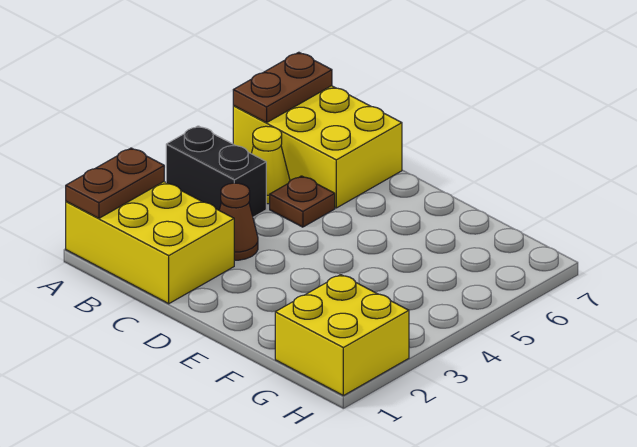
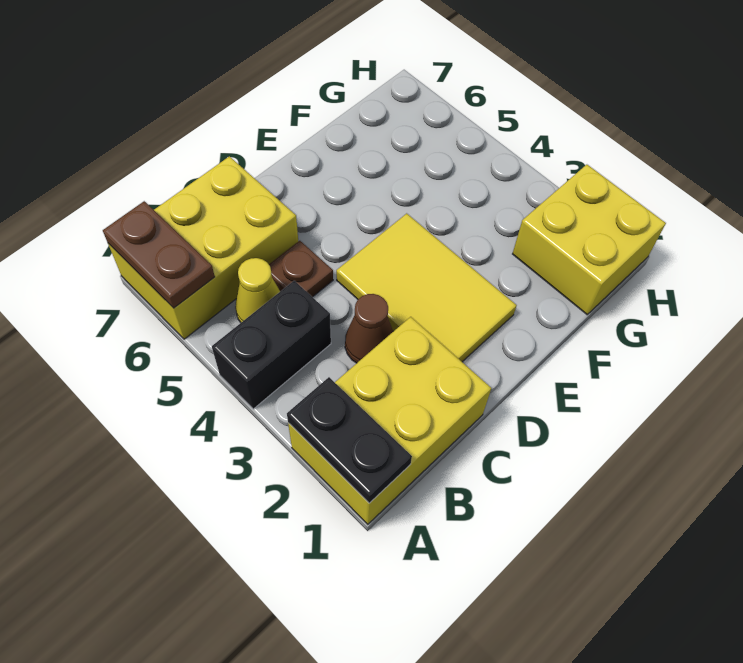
brown 1x2 plate [66,148,164,218] -> black 1x2 plate [287,377,412,503]
none -> yellow 2x3 tile [336,213,517,362]

